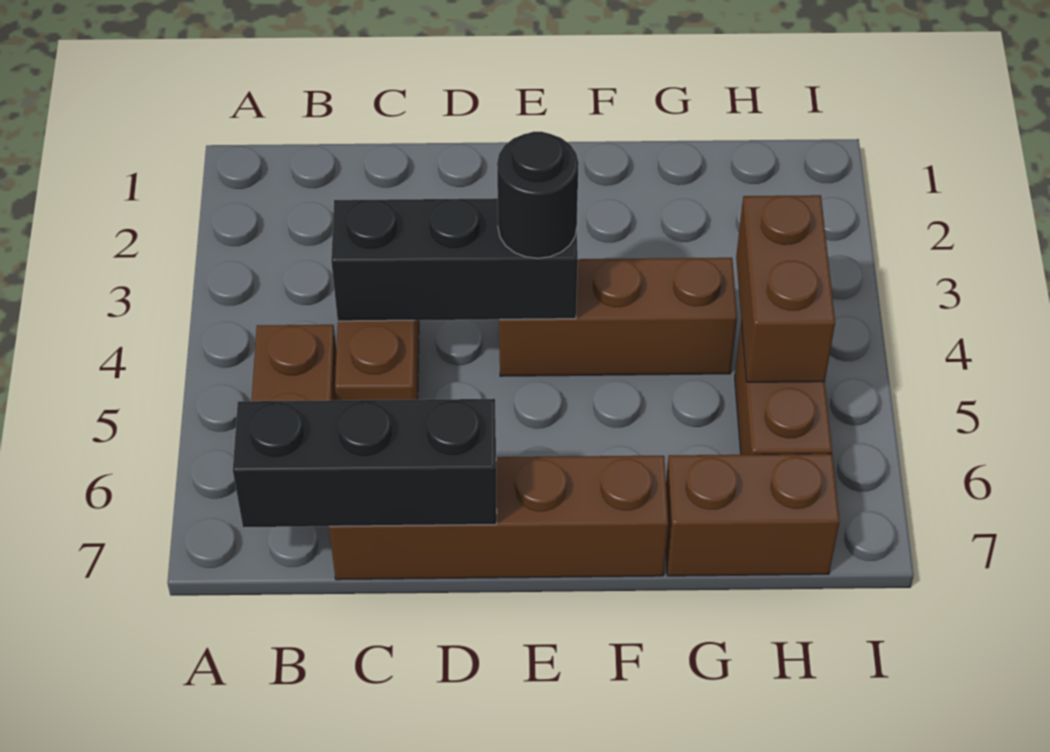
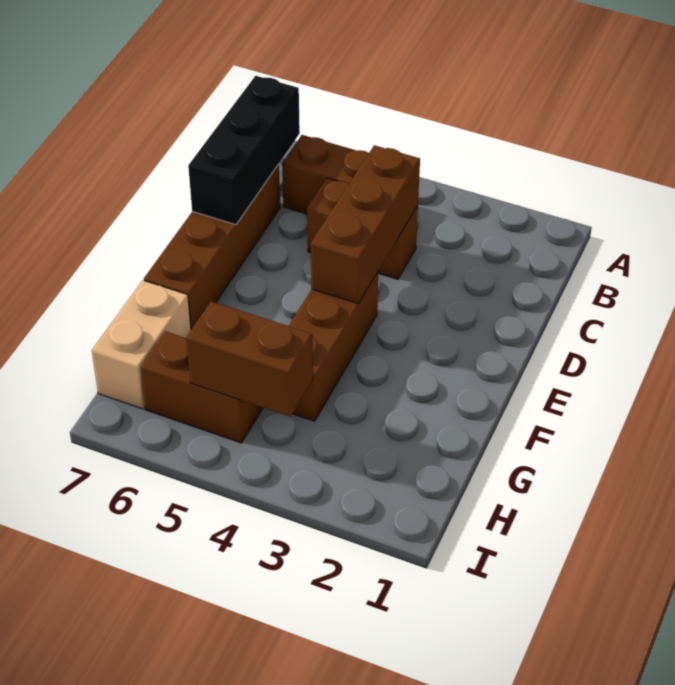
black 1x3 brick [331,198,578,321] -> brown 1x3 brick [311,145,420,303]
black 1x1 round brick [497,132,579,258] -> none
brown 1x2 brick [666,454,840,576] -> tan 1x2 brick [92,280,191,409]

